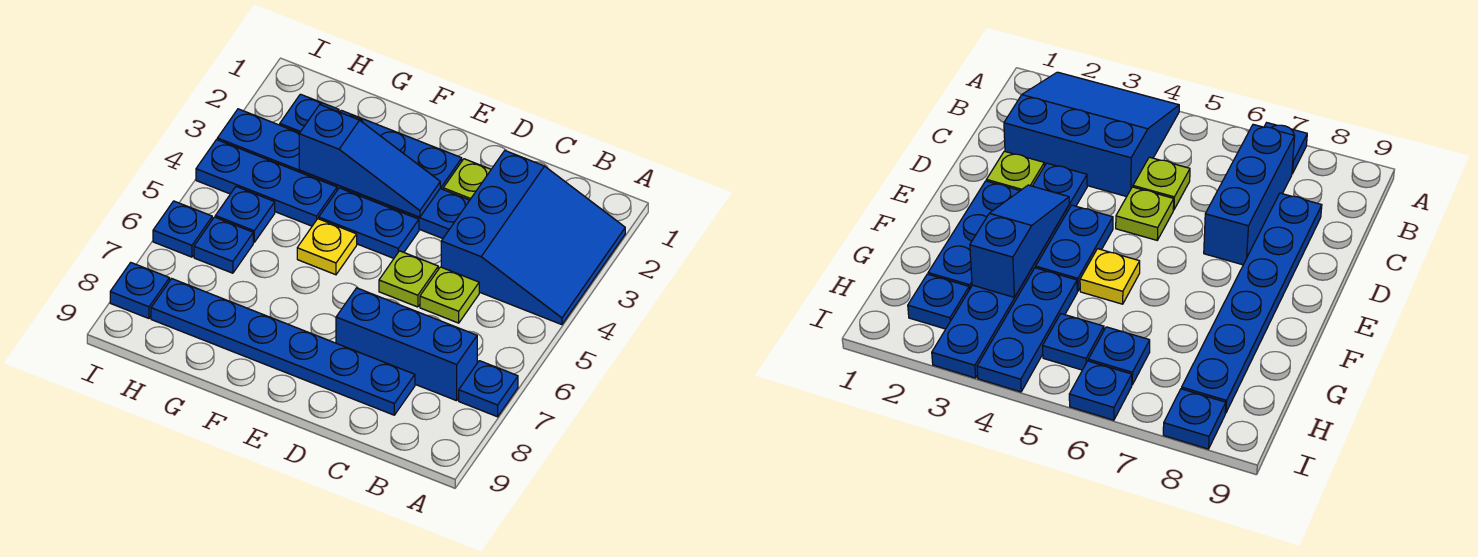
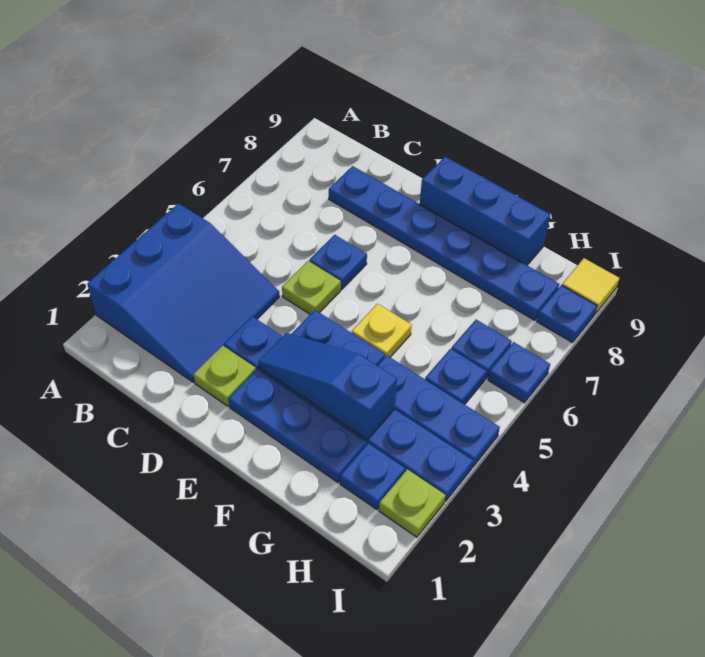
blue 3x3 slope [441,151,625,325] -> blue 3x3 slope turned to [87,203,280,382]
blue 1x1 plate [459,361,518,417] -> blue 1x1 plate moved to [309,235,367,290]
blue 1x3 brick [336,288,477,401] -> blue 1x3 brick moved to [420,157,550,265]
lime 1x1 plate [420,267,479,323] -> lime 1x1 plate moved to [379,469,445,537]
none -> yellow 1x1 tile [562,258,619,314]

